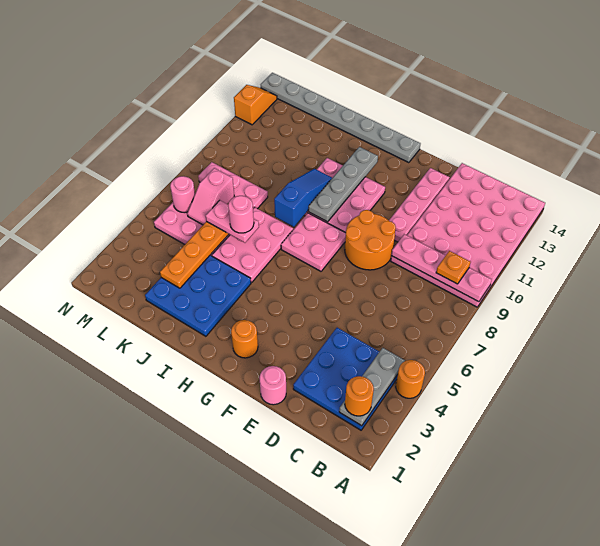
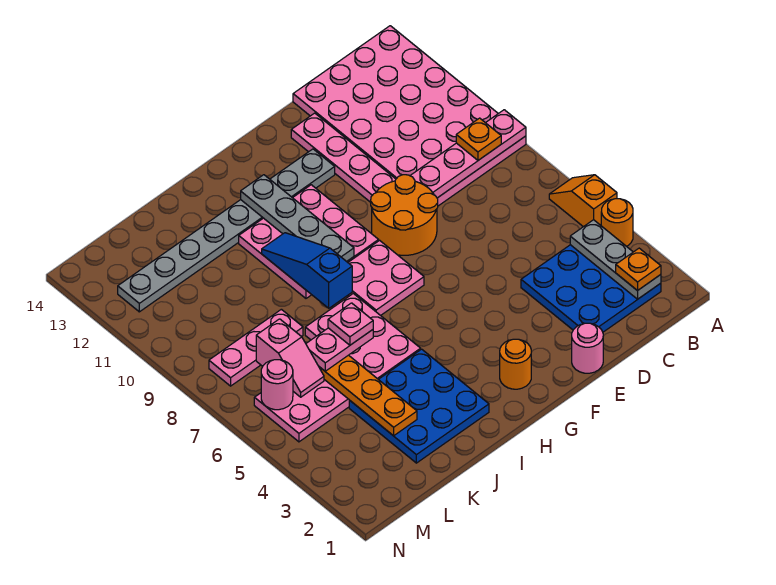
orange 1x1 round brick [345,376,374,416] -> orange 1x1 plate [616,248,661,291]
grey 1x8 plate [261,73,420,163] -> grey 1x8 plate moved to [118,149,335,312]
pink 1x1 round brick [228,196,254,233] -> pink 1x1 plate [328,303,373,345]
orange 1x2 slope [234,85,277,125] -> orange 1x2 slope moved to [549,175,617,227]

